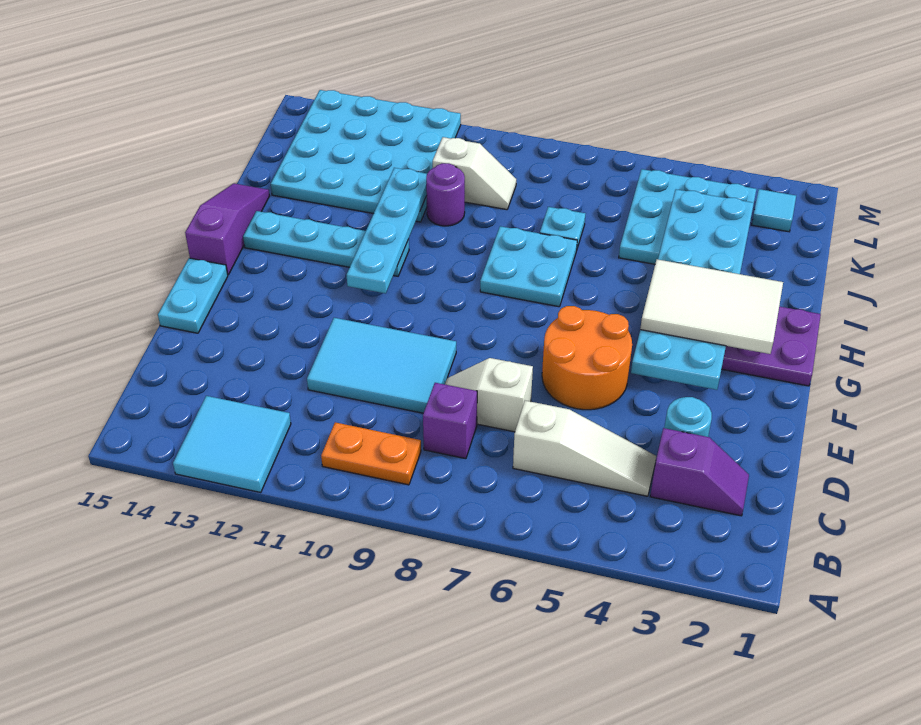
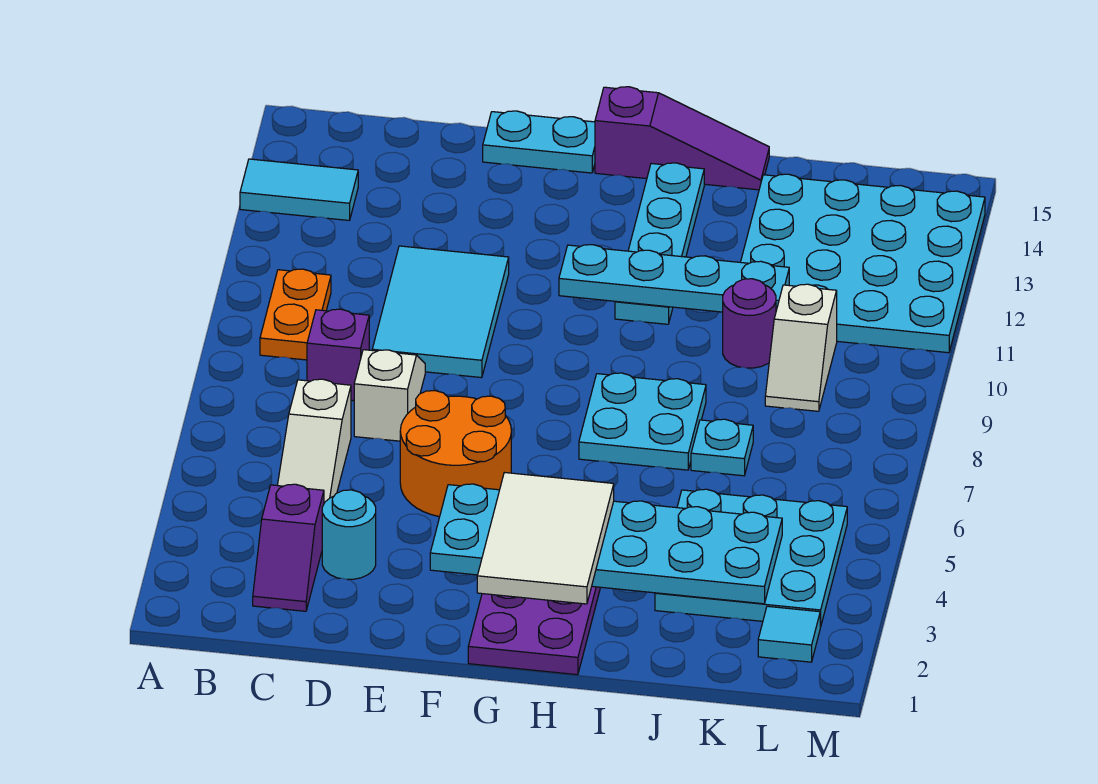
cyan 2x2 tile [173,396,291,493] -> cyan 1x2 tile [240,159,358,220]

